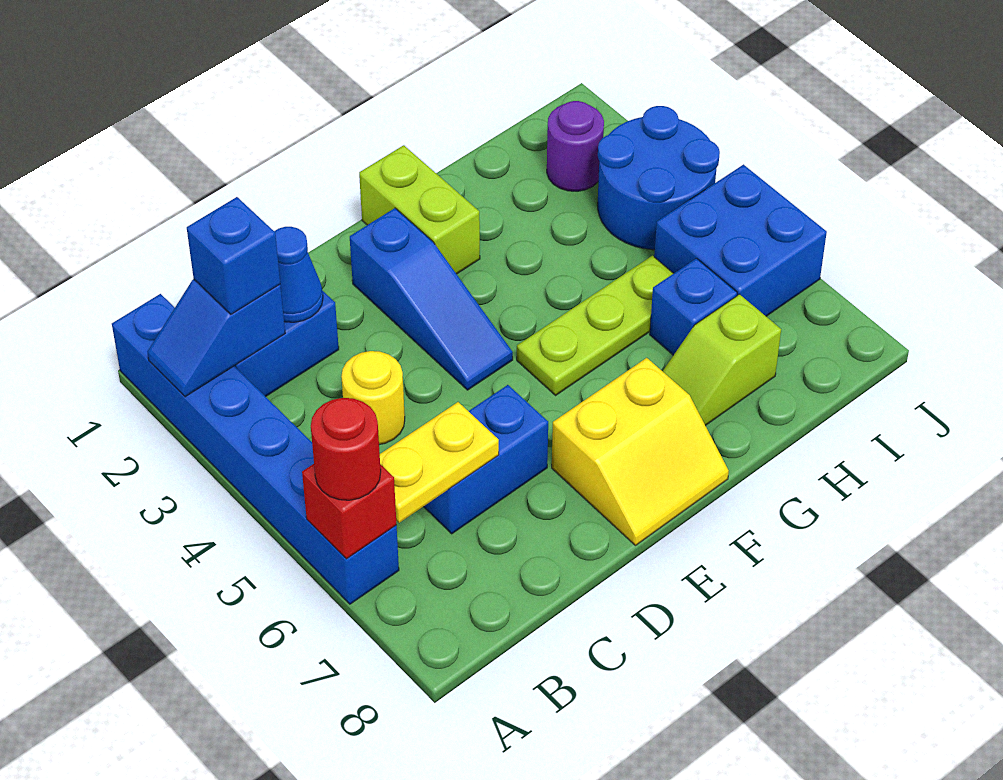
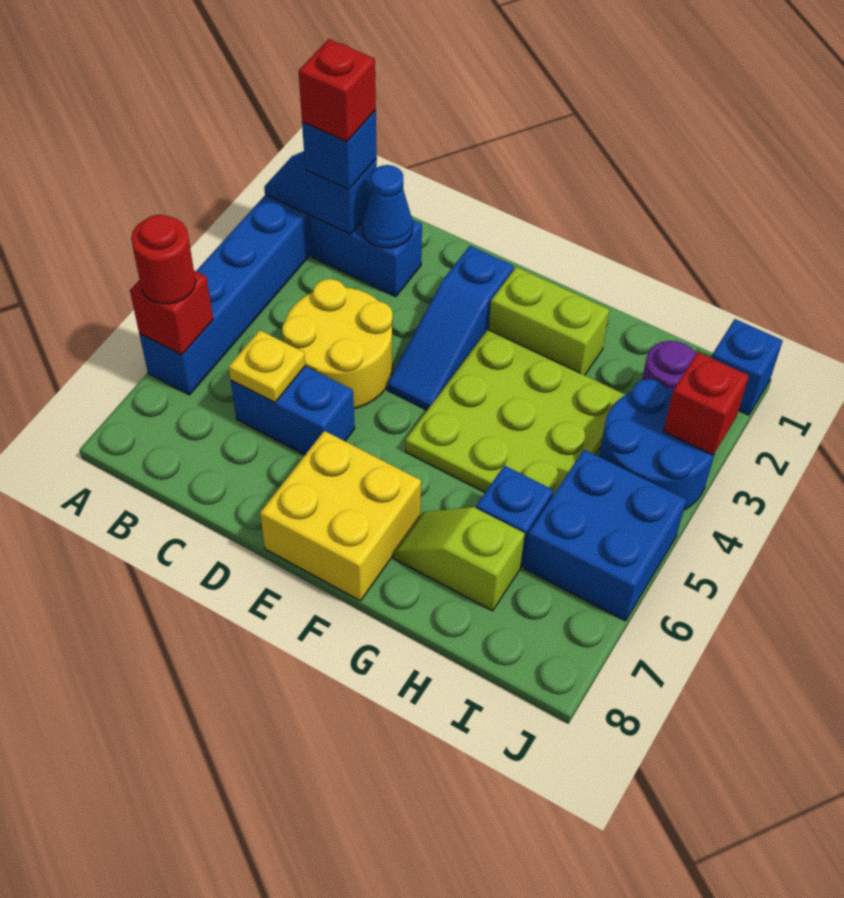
none -> red 1x1 brick [299,39,376,142]
yellow 1x2 plate [380,402,499,523] -> yellow 1x1 plate [229,330,305,402]
yellow 1x1 round brick [341,351,405,445] -> yellow 2x2 round brick [282,279,393,409]
yellow 2x2 slope [552,358,729,546] -> yellow 2x2 brick [260,431,421,601]
lime 1x2 brick [359,145,480,274] -> lime 1x2 brick turned to [489,267,609,375]
lime 1x3 plate [517,256,674,395] -> lime 3x3 plate [405,330,625,495]
none -> blue 1x1 brick [712,319,783,415]
none -> red 1x1 brick [663,352,749,455]

